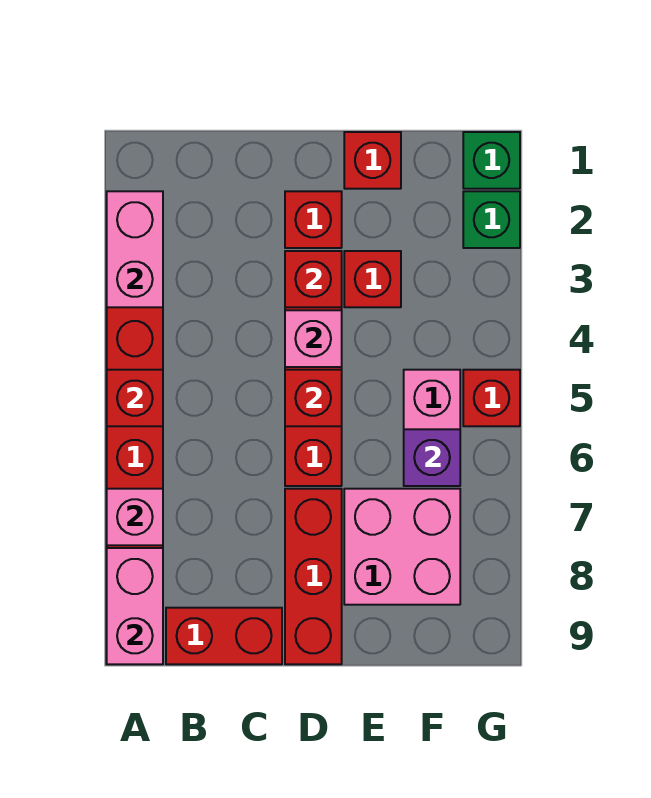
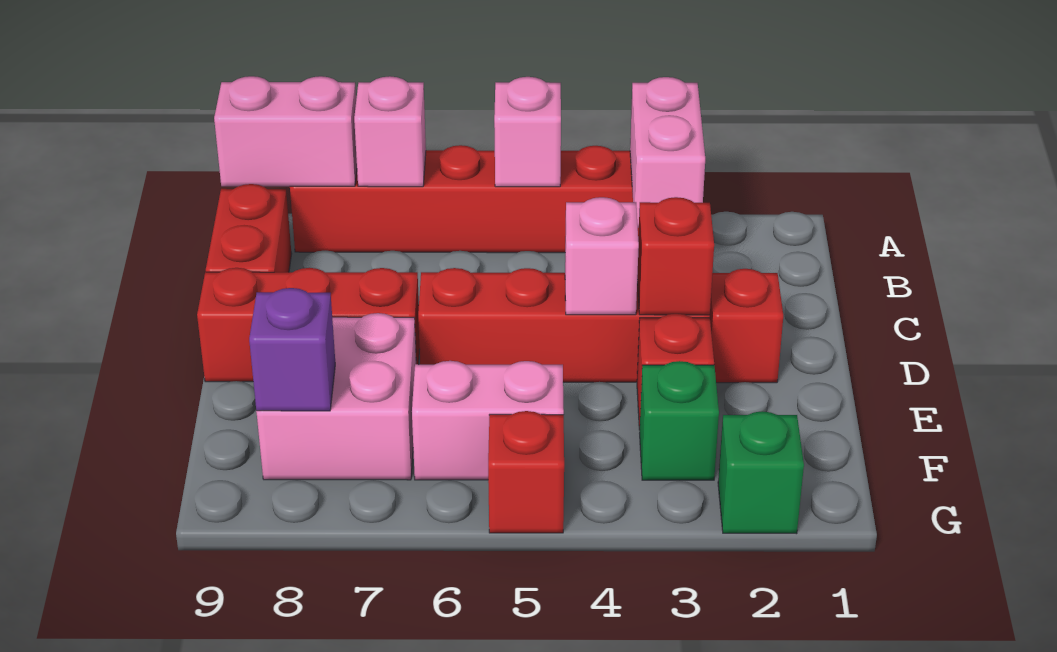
pink 1x2 brick [107,191,163,307] -> pink 1x2 brick turned to [630,77,705,228]
red 1x1 brick [107,370,163,426] -> pink 1x1 brick [494,77,561,187]
red 1x1 brick [285,370,342,426] -> none
red 1x1 brick [344,132,401,189] -> none
purple 1x1 brick [404,429,460,486] -> purple 1x1 brick moved to [249,288,335,411]
green 1x1 brick [463,132,520,189] -> green 1x1 brick moved to [639,361,719,480]

